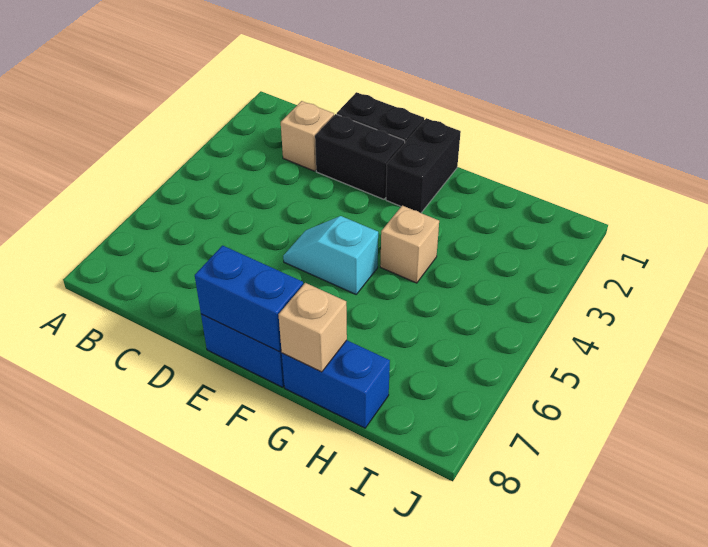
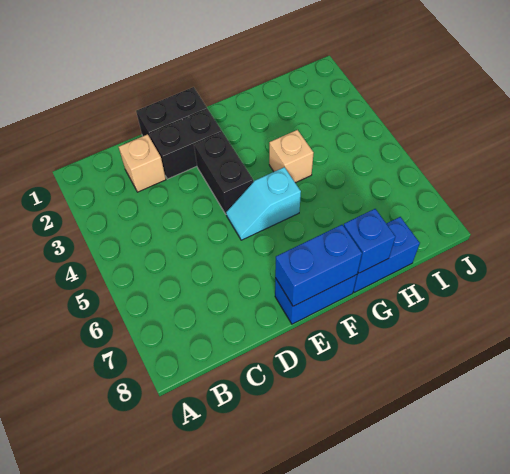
black 1x2 brick [386,118,461,213] -> black 1x2 brick moved to [194,132,253,214]
tan 1x1 brick [278,283,347,372] -> blue 1x1 brick [344,209,395,273]

